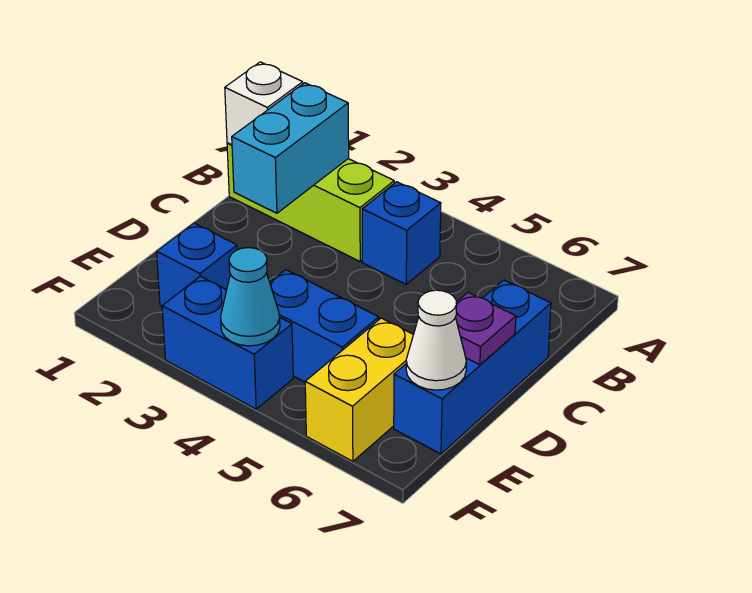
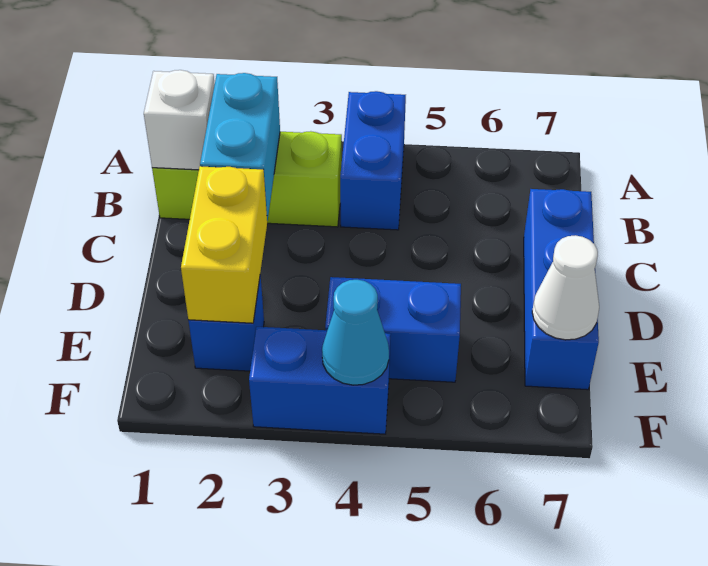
blue 1x1 brick [362,182,441,284] -> blue 1x2 brick [340,91,406,230]
purple 1x1 plate [456,292,516,365] -> none
yellow 1x2 brick [305,318,413,461] -> yellow 1x2 brick moved to [181,166,267,323]

